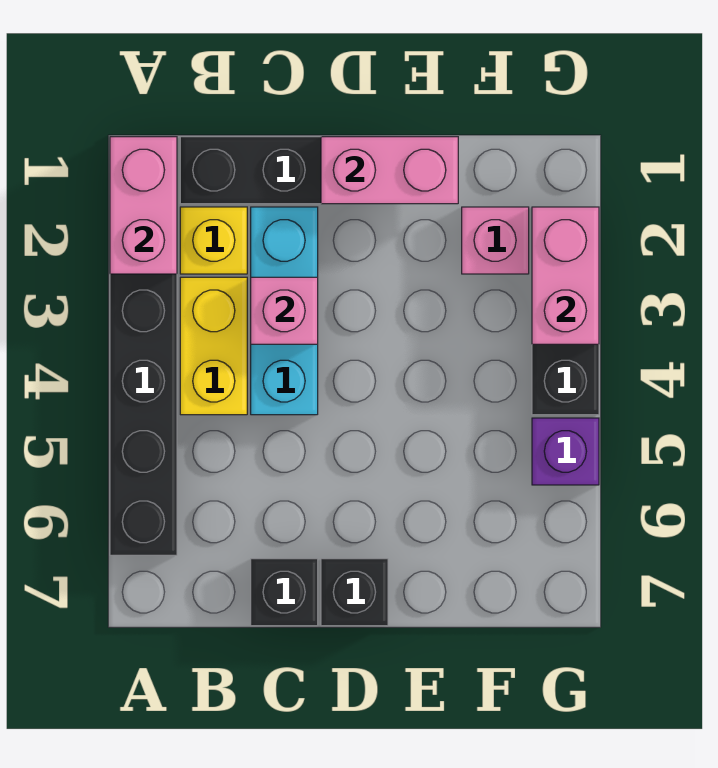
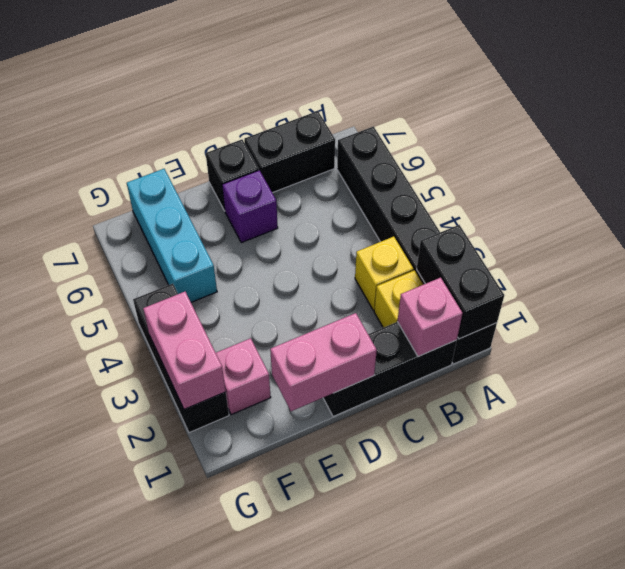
pink 1x2 brick [110,137,177,274] -> black 1x2 brick [417,225,504,339]
yellow 1x2 brick [180,277,247,415] -> yellow 1x1 brick [355,237,413,310]
cyan 1x3 brick [251,207,318,415] -> cyan 1x3 brick moved to [127,169,217,302]
pink 1x1 brick [251,277,318,344] -> pink 1x1 brick moved to [397,278,463,357]
black 1x1 brick [251,559,318,626] -> black 1x2 brick [244,111,335,193]
purple 1x1 brick [532,418,599,485] -> purple 1x1 brick moved to [222,170,278,243]

